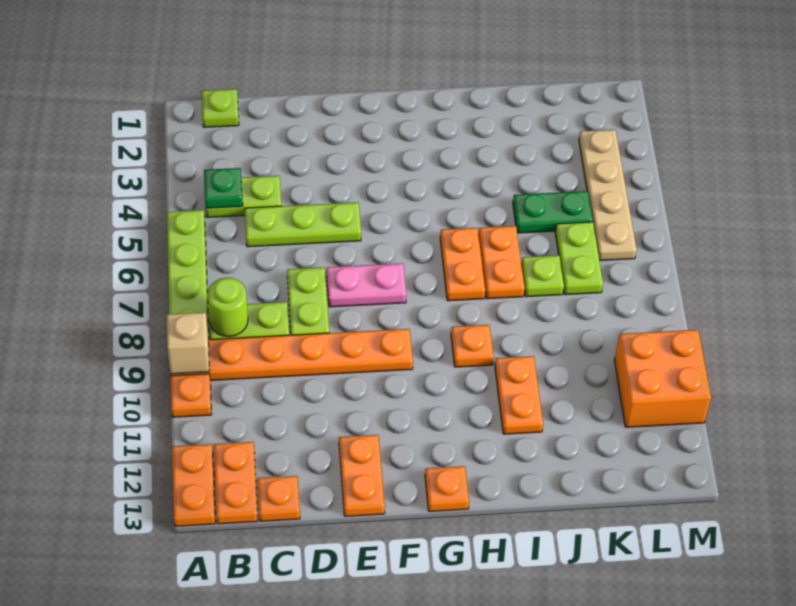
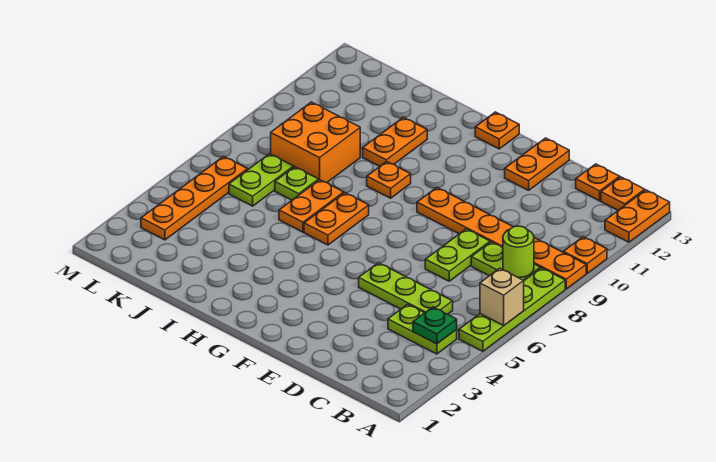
tan 1x1 brick [167,312,209,374] -> tan 1x1 brick moved to [480,268,524,325]
lime 1x1 plate [202,89,239,127] -> none
orange 1x2 plate [214,442,258,524] -> orange 1x1 plate [601,177,645,210]
pink 1x2 plate [327,263,406,307] -> none
green 1x2 plate [513,191,593,233] -> none
tan 1x4 plate [579,130,637,261] -> orange 1x4 plate [141,156,248,240]
orange 2x2 brick [614,330,711,427] -> orange 2x2 brick moved to [271,102,360,183]

